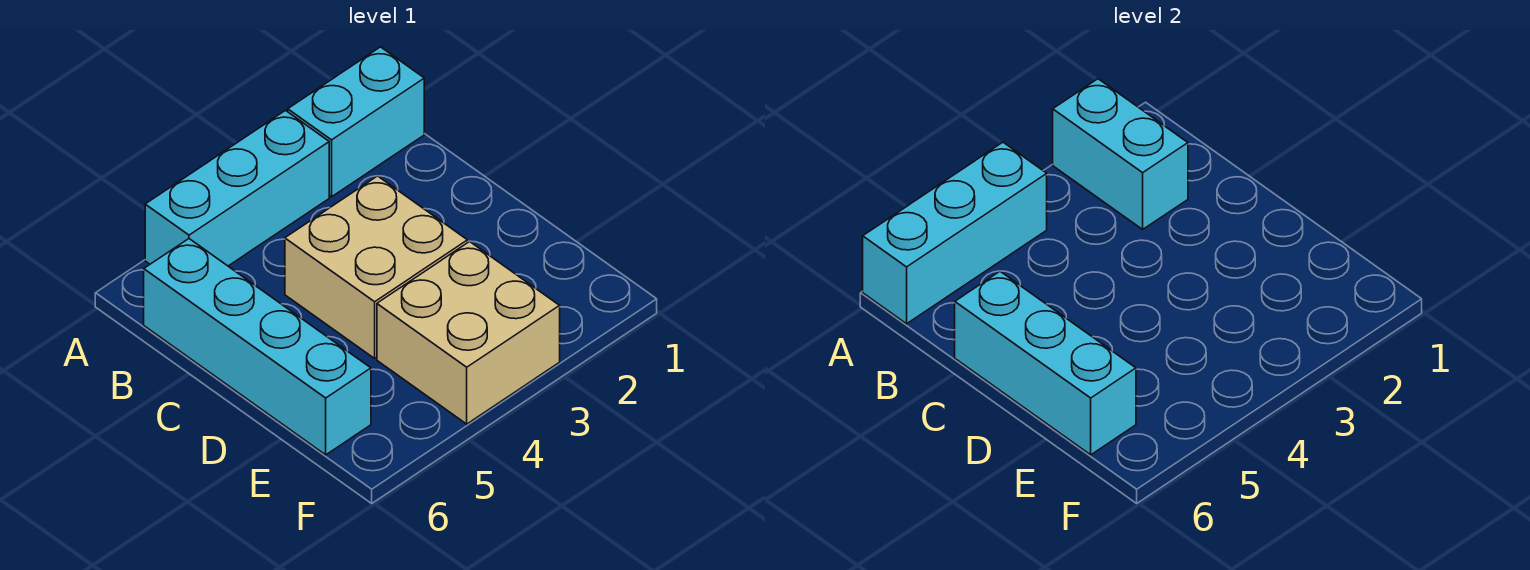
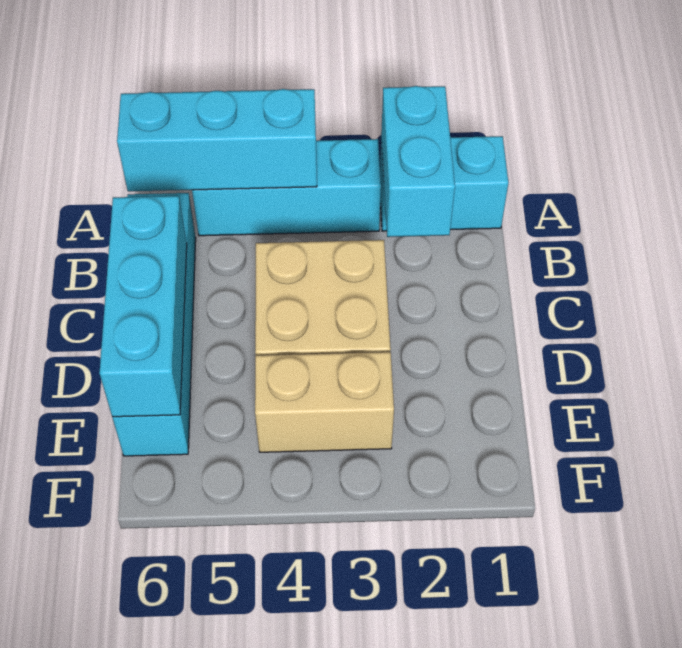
tan 2x2 brick [377,242,560,424] -> tan 1x2 brick [255,352,394,452]

